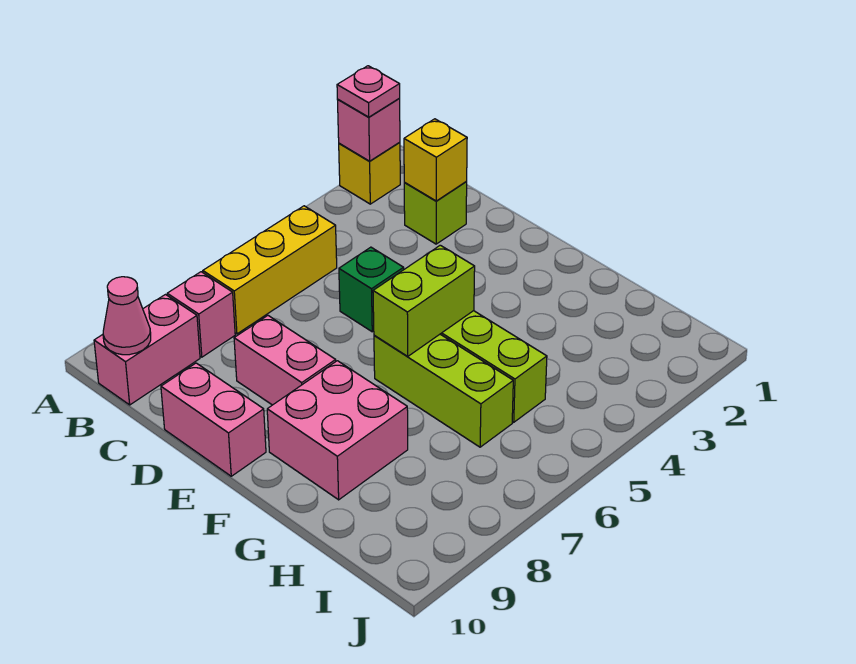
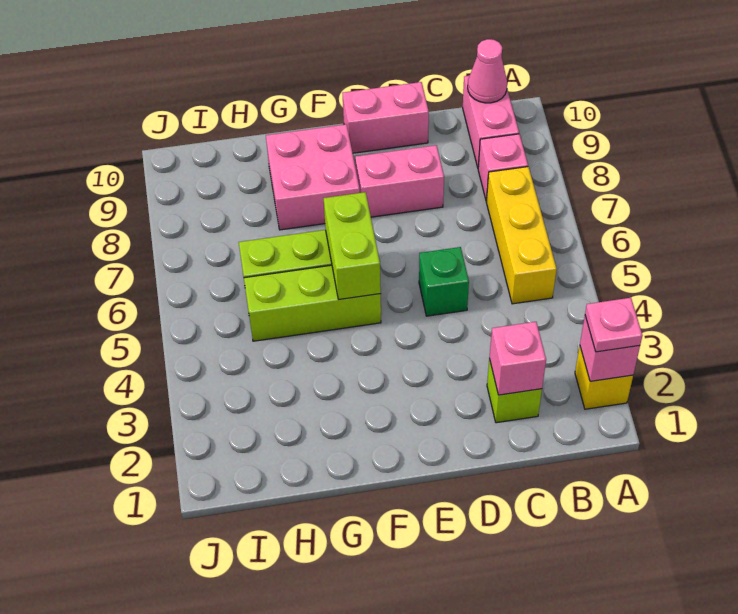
yellow 1x1 brick [404,119,467,201] -> pink 1x1 brick [489,322,546,395]

